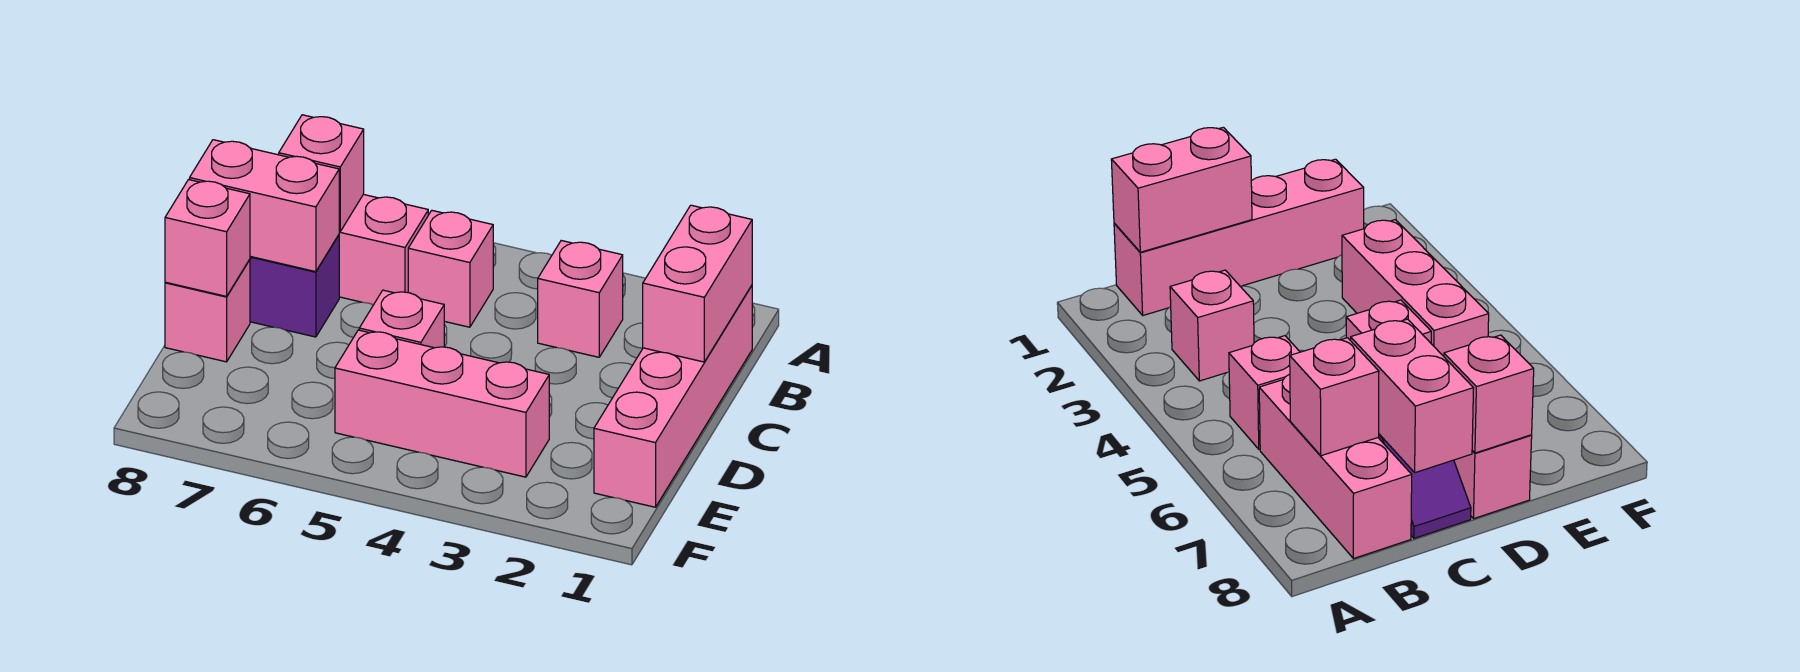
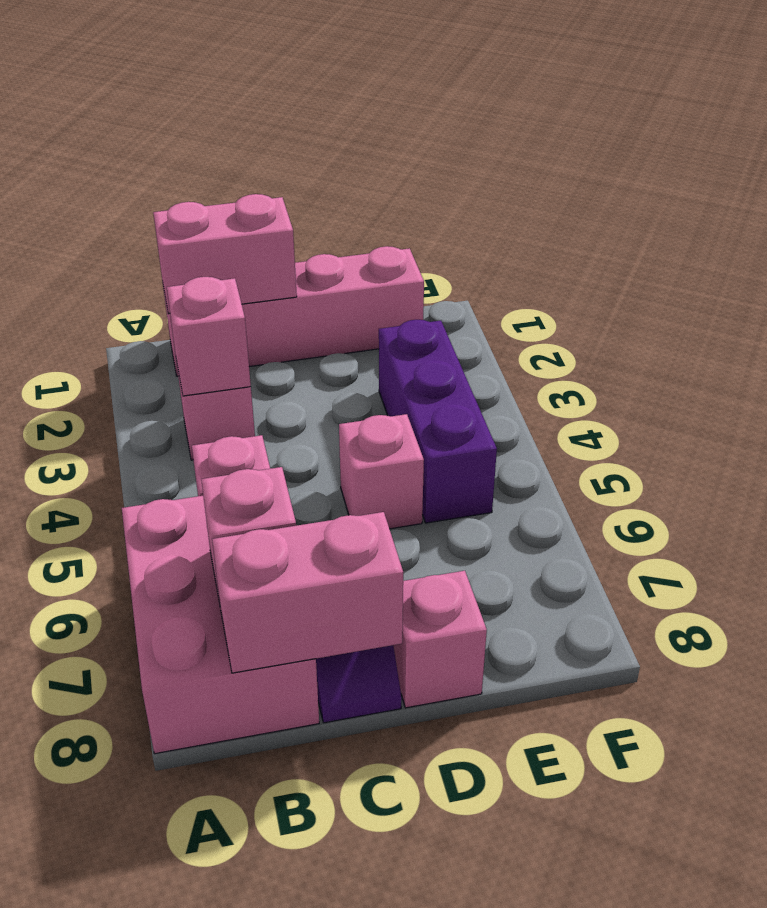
pink 1x3 brick [339,194,428,305] -> pink 2x3 brick [122,496,319,754]
pink 1x2 brick [190,140,339,272] -> pink 1x2 brick turned to [212,512,403,673]
pink 1x1 brick [165,180,250,296] -> pink 1x1 brick moved to [167,277,251,396]
pink 1x3 brick [335,330,549,477] -> purple 1x3 brick [379,320,497,523]

